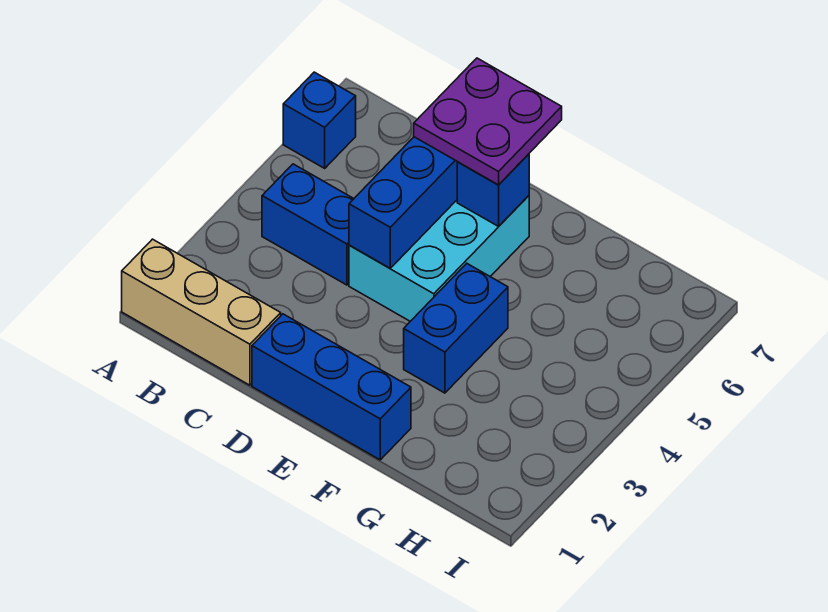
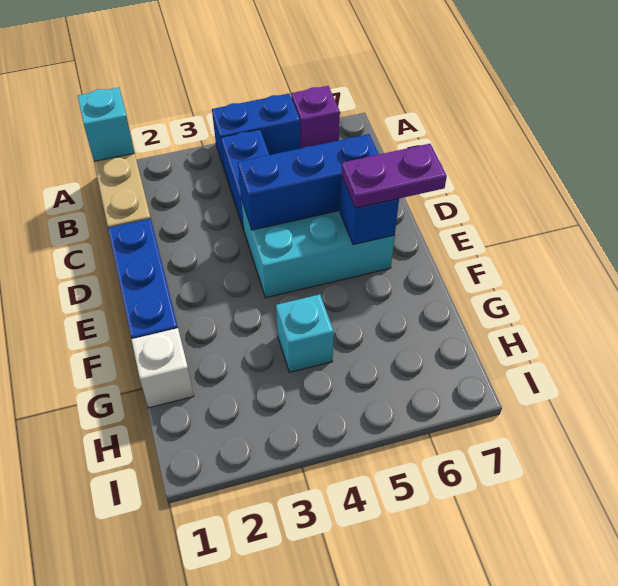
none -> cyan 1x1 brick [78,88,135,161]
blue 1x1 brick [283,72,356,168] -> purple 1x1 brick [291,86,340,148]
purple 2x2 plate [414,58,562,185] -> purple 1x2 plate [341,144,447,208]
blue 1x2 brick [404,264,508,393] -> blue 1x2 brick moved to [212,94,300,170]
none -> white 1x1 brick [131,328,194,408]
none -> cyan 1x1 brick [276,294,334,372]

